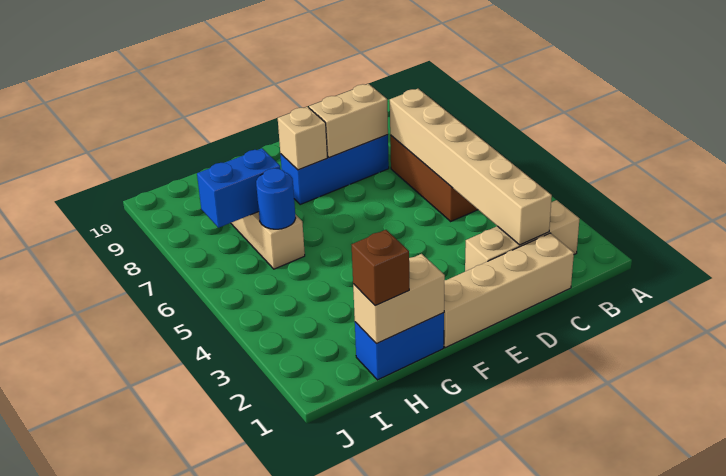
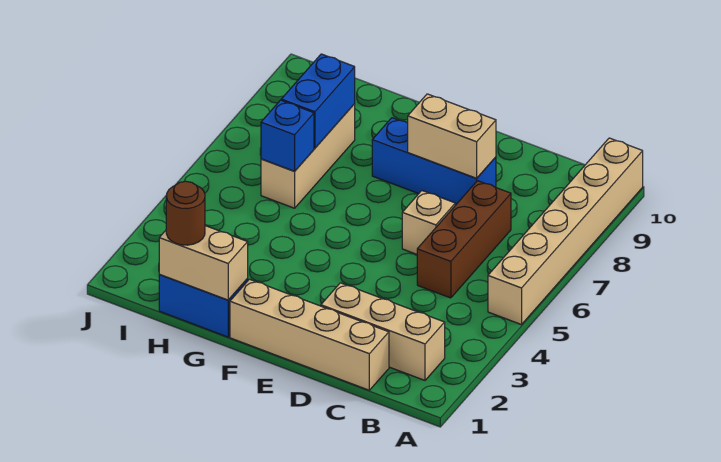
tan 1x6 brick [390,89,552,245] -> tan 1x6 brick moved to [488,138,643,325]
tan 1x1 brick [278,107,327,170] -> tan 1x1 brick moved to [402,191,455,254]
brown 1x1 brick [352,230,409,306] -> brown 1x1 round brick [166,181,205,245]
blue 1x1 round brick [256,168,296,229] -> blue 1x1 brick [261,100,314,171]
blue 1x2 brick [197,148,281,228] -> blue 1x2 brick turned to [281,54,355,148]

